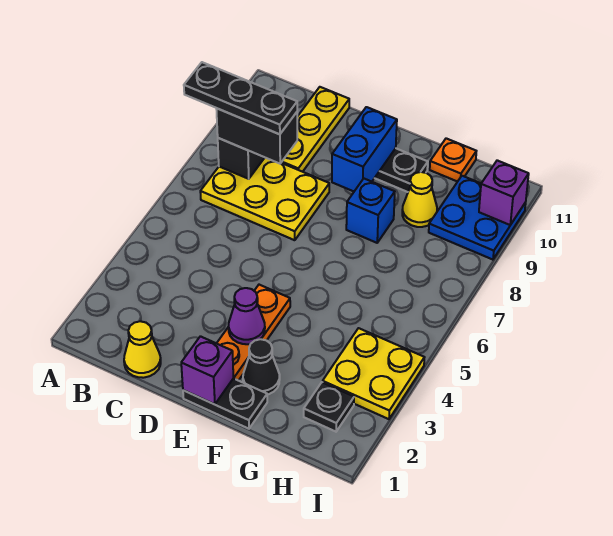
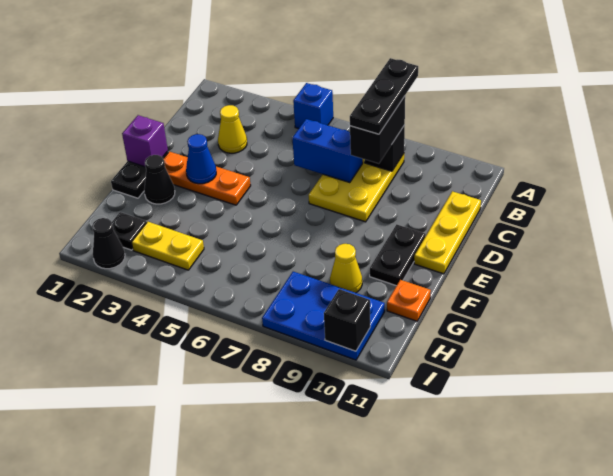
yellow 1x1 cone [124,321,161,378] -> yellow 1x1 cone moved to [218,105,247,153]
yellow 1x3 plate [281,87,349,172] -> yellow 1x3 plate turned to [414,191,481,274]
purple 1x1 cone [229,288,265,344] -> blue 1x1 cone [186,134,216,184]
blue 1x2 brick [332,107,397,191] -> blue 1x2 brick moved to [292,119,363,183]
blue 1x1 brick [346,179,395,243] -> blue 1x1 brick moved to [293,83,333,129]
yellow 2x2 plate [323,328,424,419] -> yellow 1x2 plate [131,222,204,270]
blue 2x2 plate [429,176,526,260] -> blue 2x3 plate [262,272,385,360]
none -> black 1x1 cone [92,218,125,269]
purple 1x1 brick [479,160,529,225] -> black 1x1 brick [324,289,370,351]

